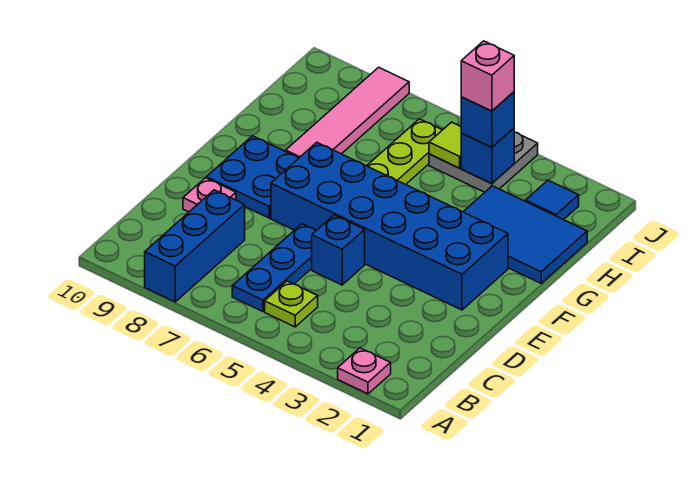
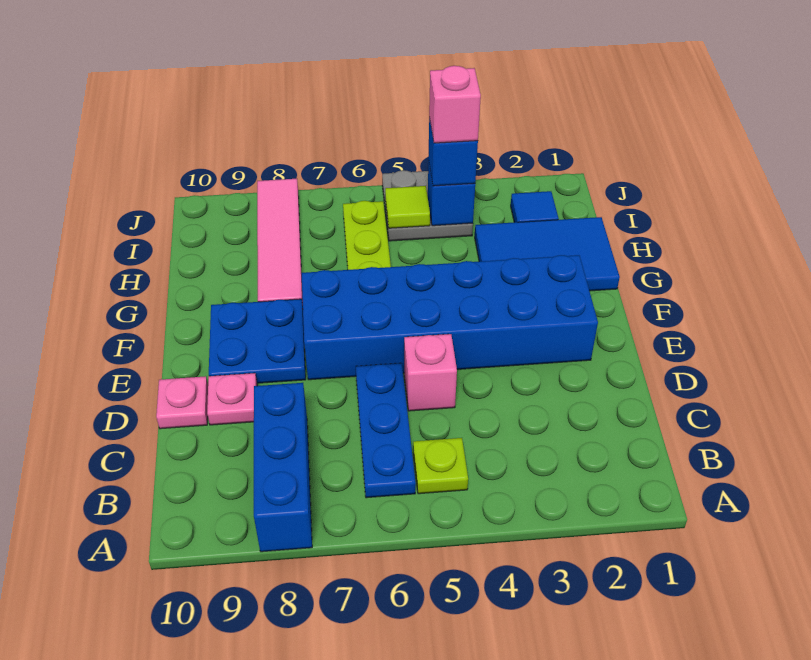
pink 1x1 plate [338,348,391,394] -> pink 1x1 plate moved to [156,376,208,429]
blue 1x1 brick [312,215,365,285] -> pink 1x1 brick [404,334,457,411]

